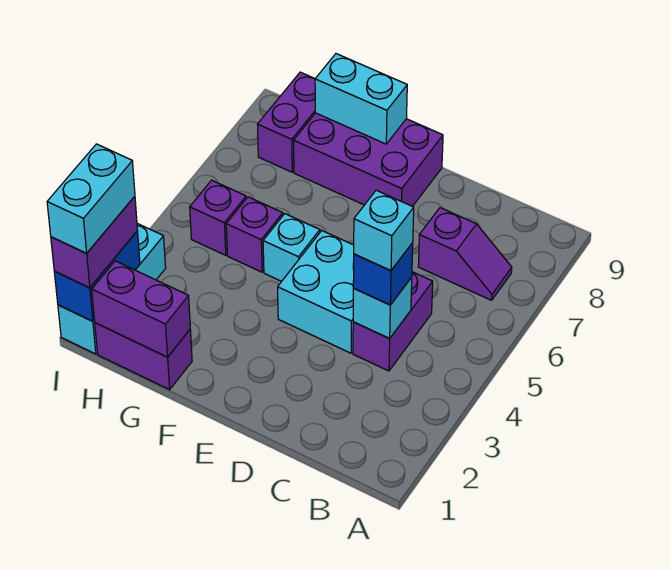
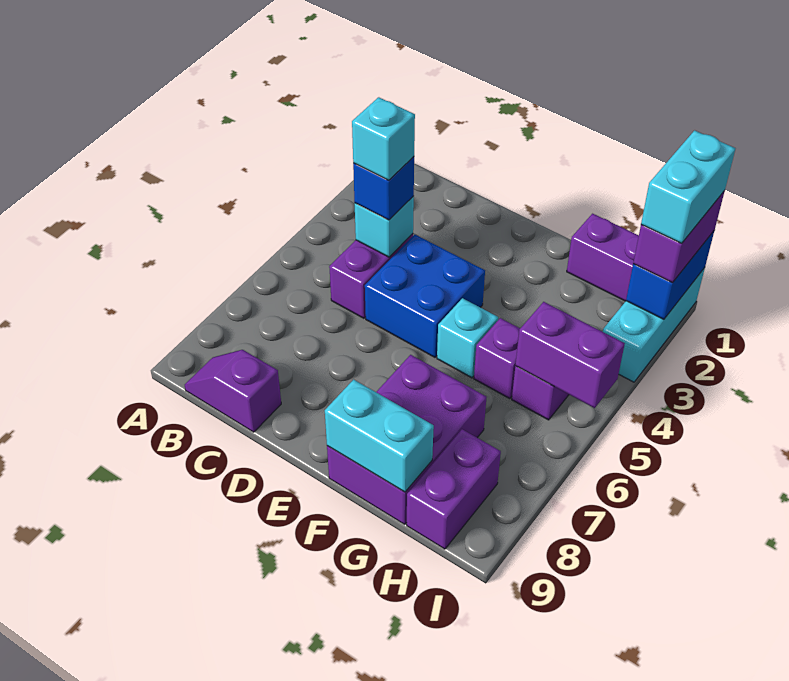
purple 1x2 slope [418,208,512,300] -> purple 1x2 slope moved to [185,350,281,432]
cyan 2x2 brick [278,231,354,353] -> blue 2x2 brick [365,235,485,357]
purple 2x3 brick [294,113,443,206] -> purple 2x3 brick turned to [327,355,487,524]
purple 1x2 brick [92,261,190,357] -> purple 1x2 brick moved to [515,302,625,408]

